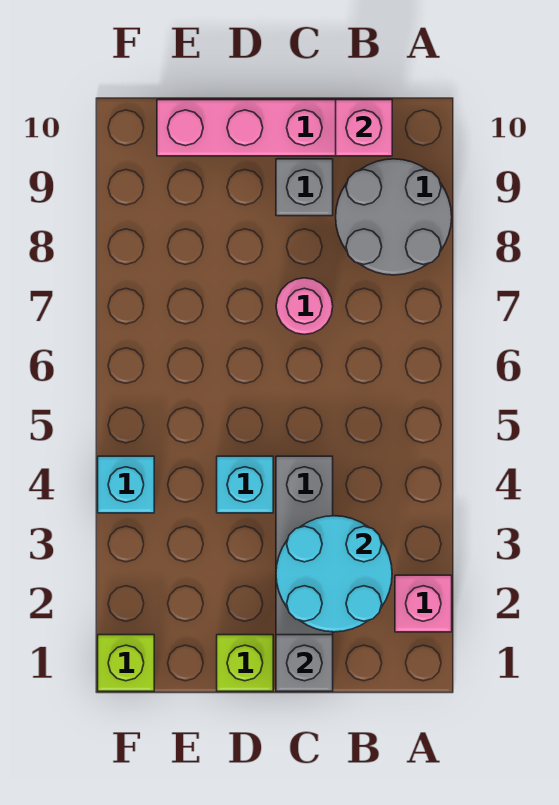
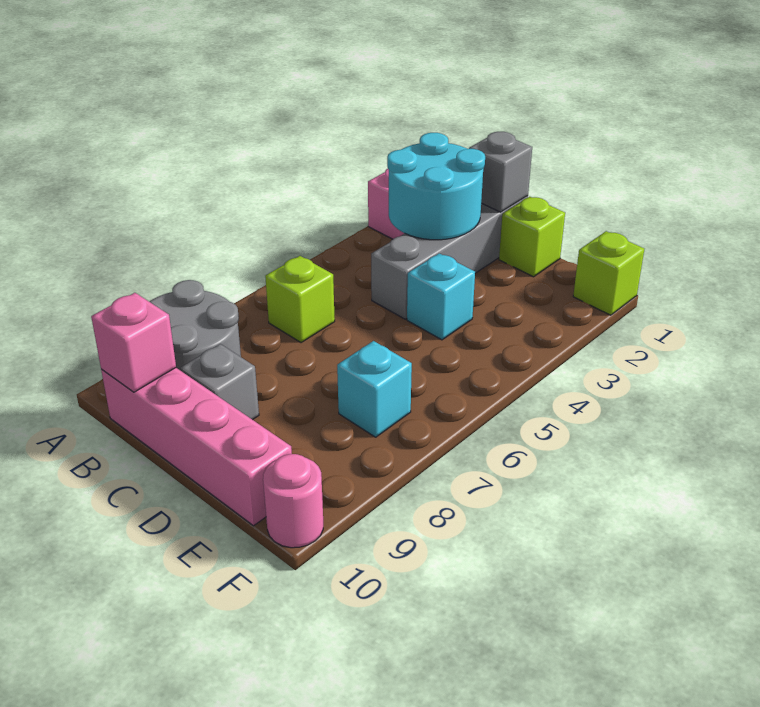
none -> lime 1x1 brick [265,256,335,343]
pink 1x1 round brick [276,278,333,334] -> pink 1x1 round brick moved to [263,454,323,548]
cyan 1x1 brick [98,456,154,513] -> cyan 1x1 brick moved to [337,341,412,437]

